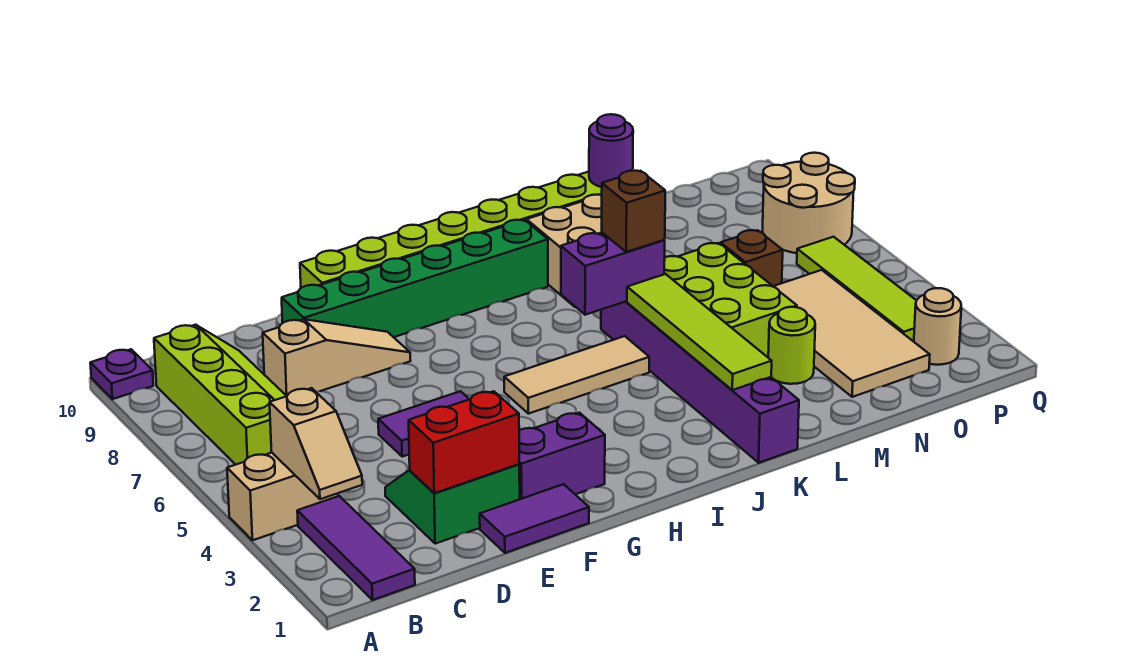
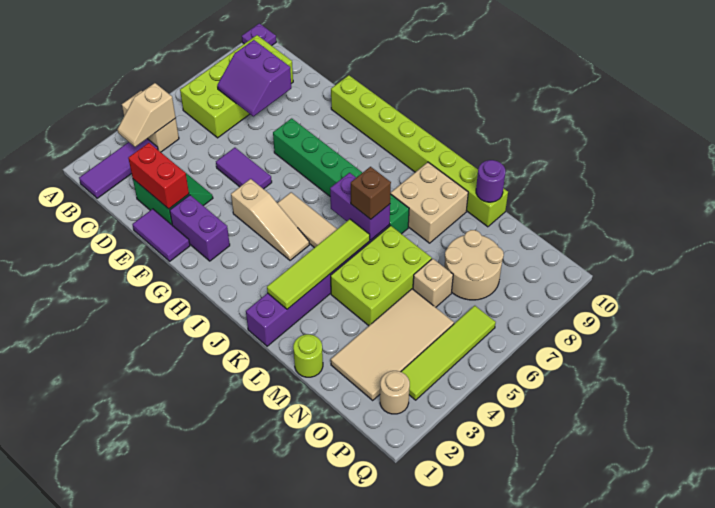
lime 2x4 slope [154,325,286,465] -> lime 2x4 brick [180,35,293,138]
none -> purple 2x2 slope [217,40,291,116]
tan 1x3 slope [263,319,410,396] -> tan 1x3 slope moved to [231,179,309,260]
green 1x6 brick [282,220,548,337] -> green 1x6 brick moved to [273,118,409,234]
lime 1x1 round brick [768,307,815,384] -> lime 1x1 round brick moved to [293,334,323,377]
brown 1x1 brick [721,230,783,286] -> tan 1x1 brick [413,259,453,307]
tan 2x2 round brick [763,153,855,253] -> tan 2x2 round brick moved to [444,230,504,300]

